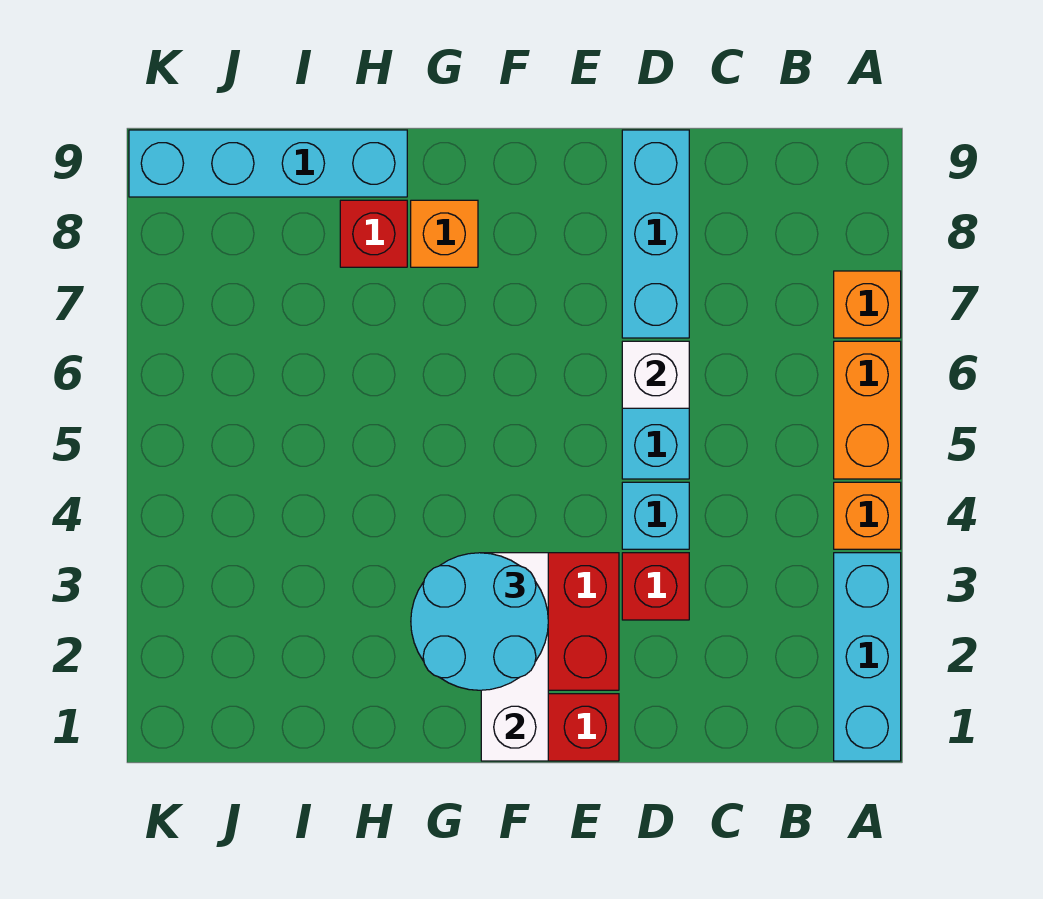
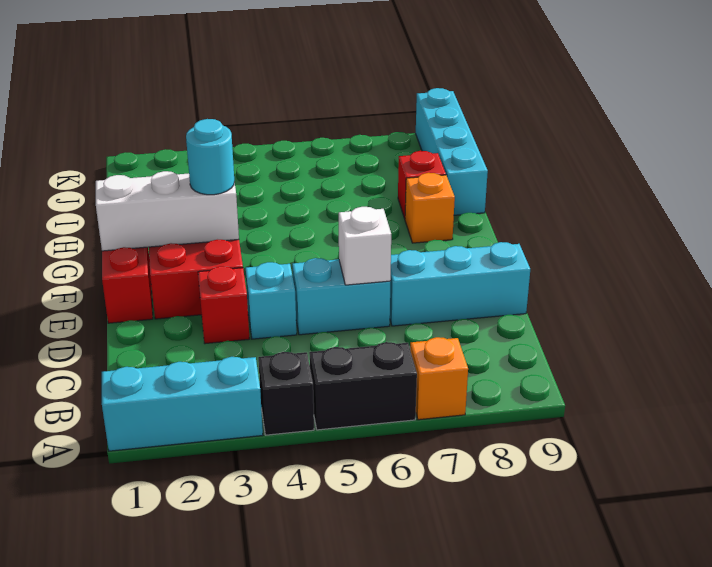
orange 1x1 brick [834,482,901,549] -> black 1x1 brick [258,352,314,435]
orange 1x2 brick [834,341,901,479] -> black 1x2 brick [309,342,417,430]
cyan 2x2 round brick [411,553,548,690] -> cyan 1x1 round brick [186,119,234,195]

